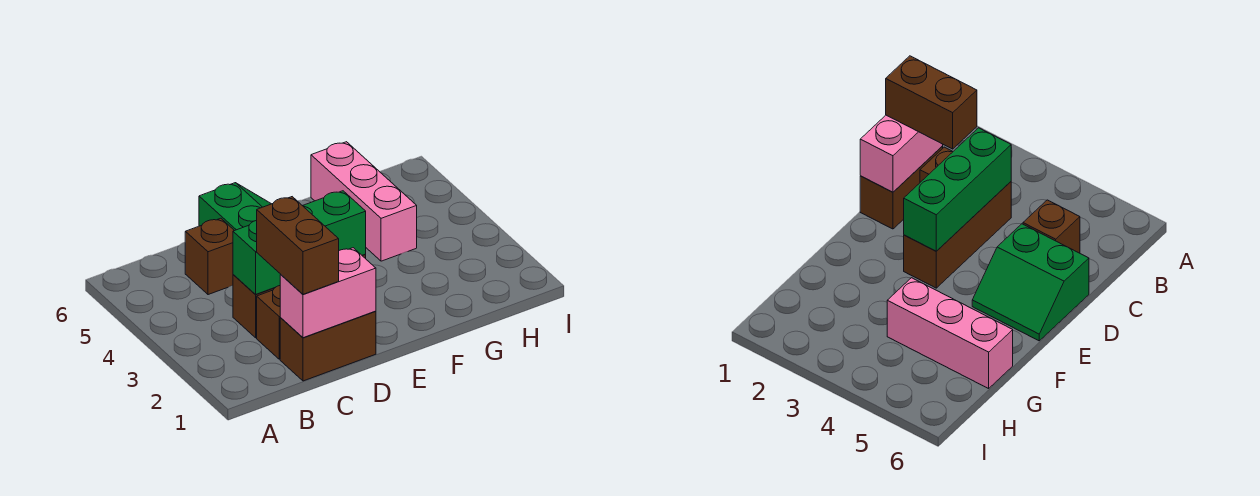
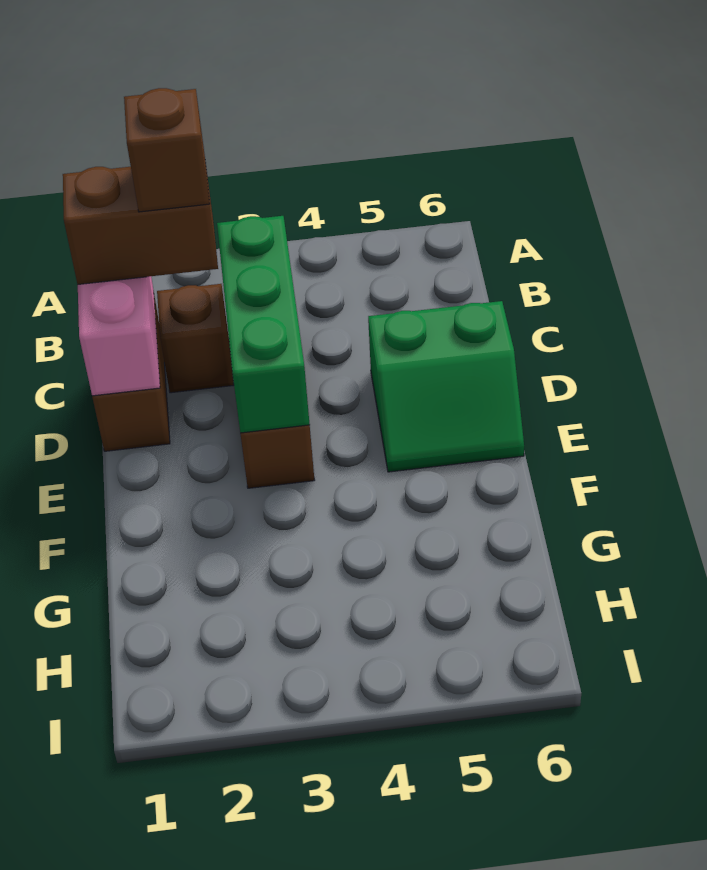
brown 1x1 brick [185,218,234,295] -> brown 1x1 brick moved to [124,88,210,212]
pink 1x3 brick [311,142,417,261] -> none

